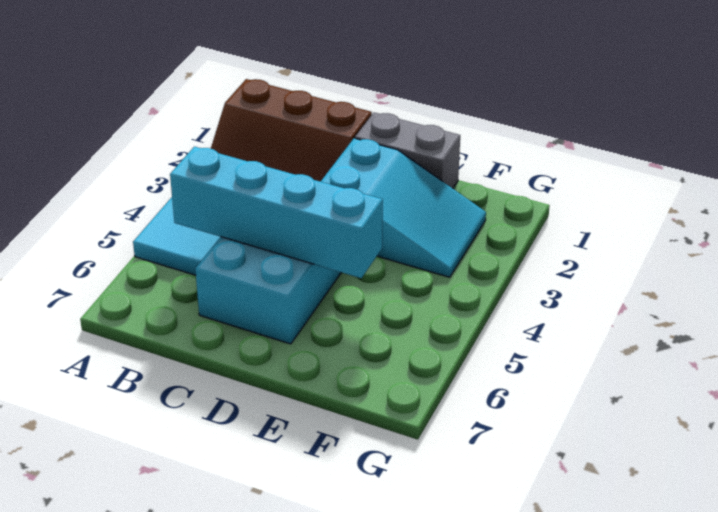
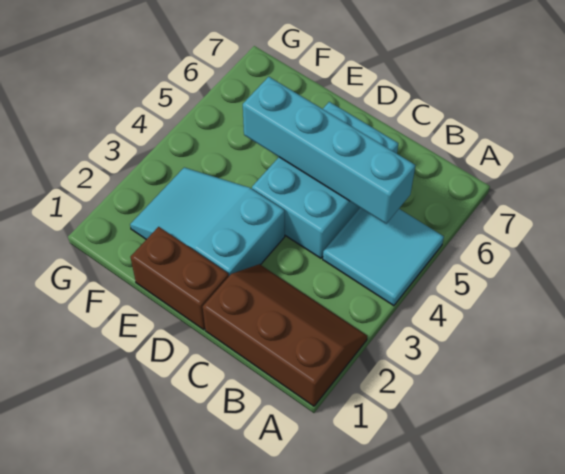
grey 1x2 brick [355,113,460,188] -> brown 1x2 brick [130,227,229,330]

